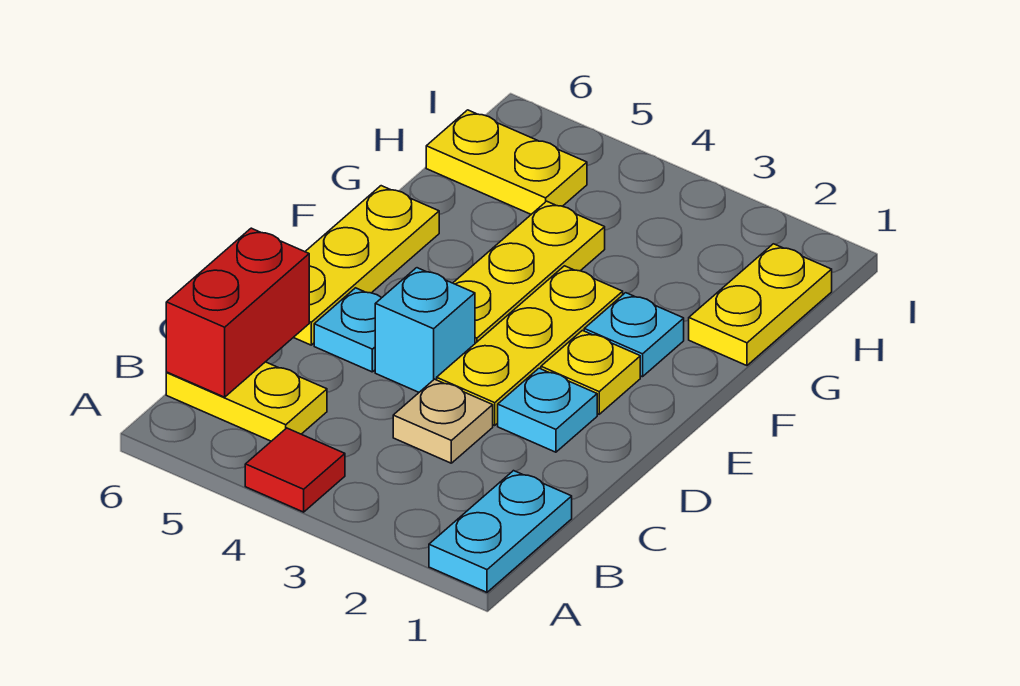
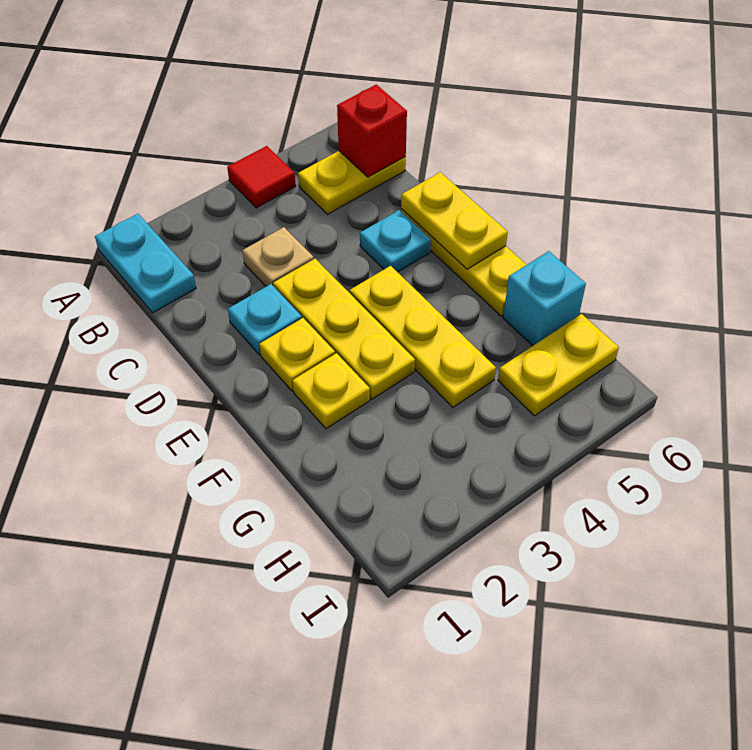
red 1x2 brick [166,228,309,397] -> red 1x1 brick [337,85,407,177]
cyan 1x1 brick [375,268,475,392] -> cyan 1x1 brick moved to [503,251,586,346]
cyan 1x1 plate [584,293,684,377] -> yellow 1x1 plate [292,353,370,429]
yellow 1x2 plate [689,244,832,366] -> yellow 1x2 plate moved to [401,172,508,269]

